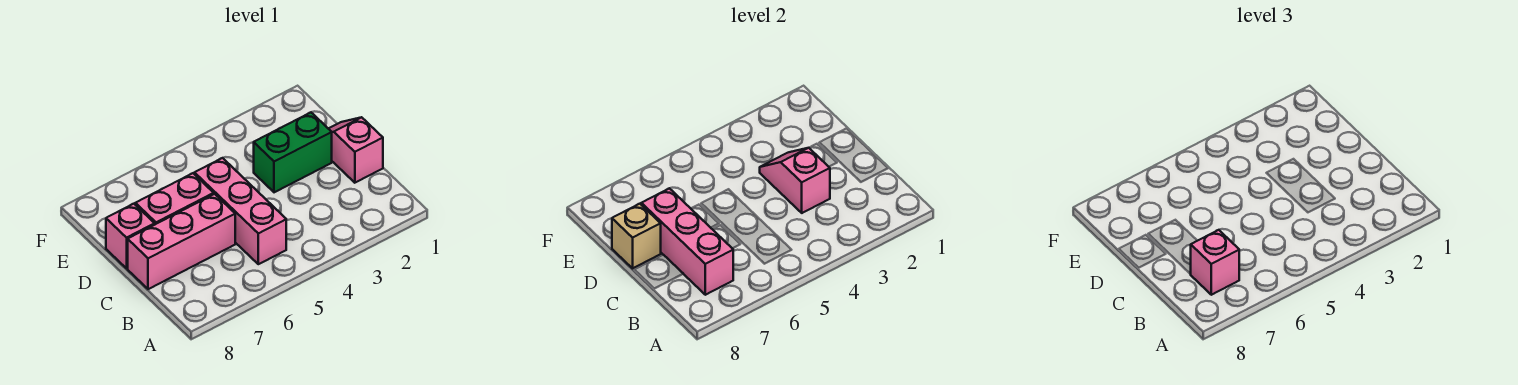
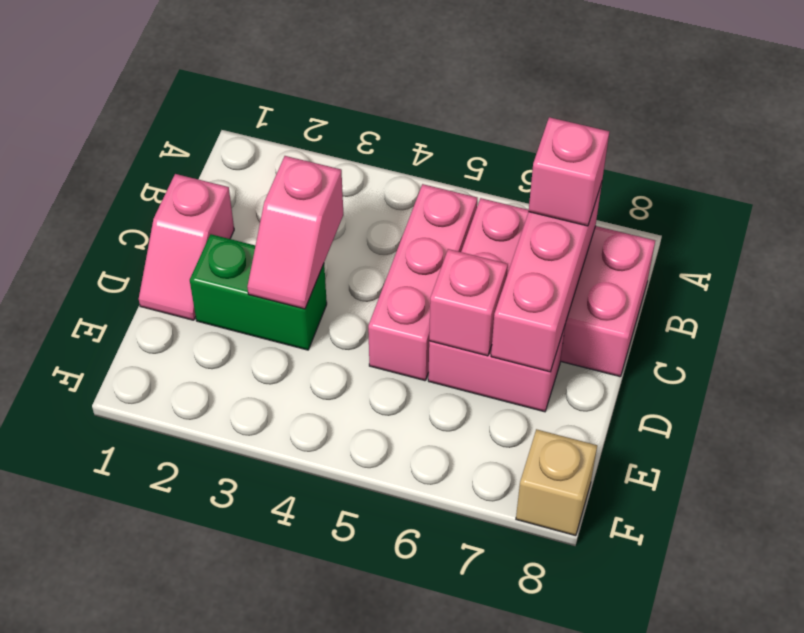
pink 1x3 brick [128,194,235,289] -> pink 2x3 brick [461,198,655,377]
pink 1x1 brick [106,204,155,268] -> pink 1x1 brick moved to [429,249,508,356]
tan 1x1 brick [612,204,661,268] -> tan 1x1 brick moved to [516,429,597,536]

